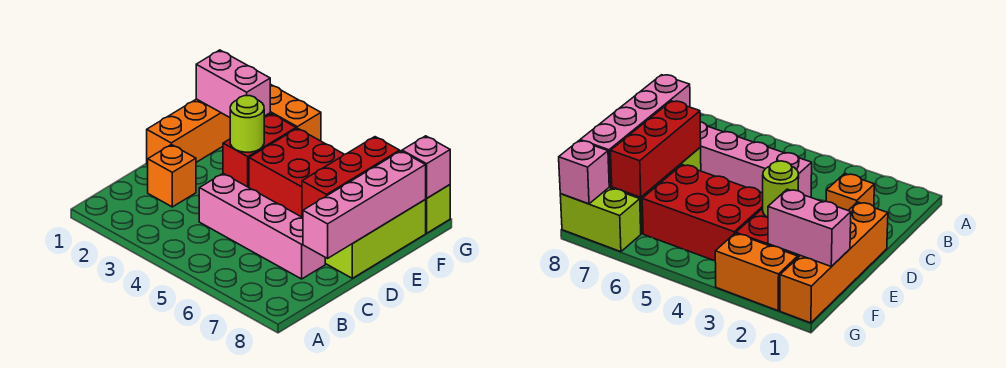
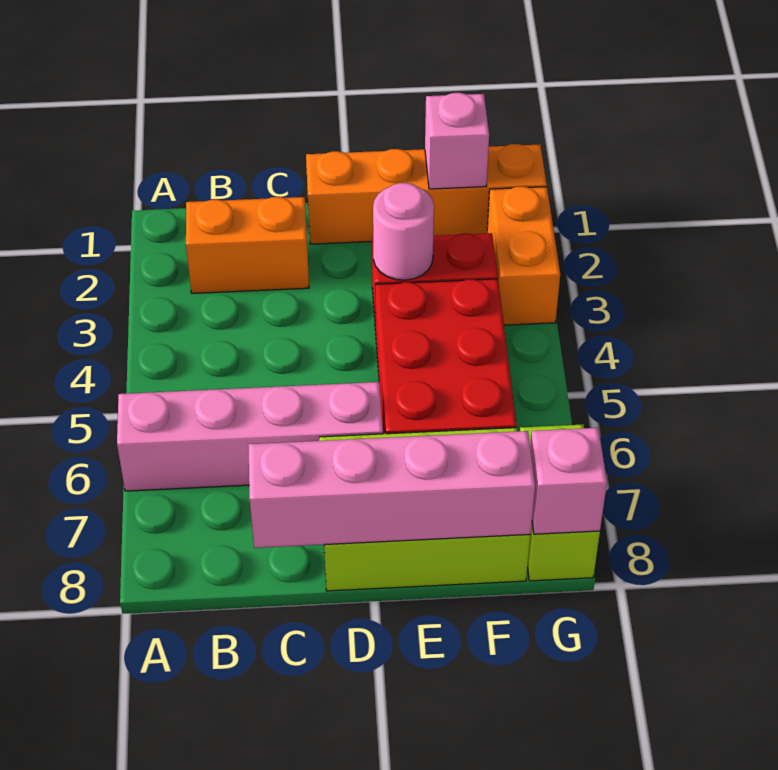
orange 1x1 brick [148,145,196,207] -> orange 1x2 brick [186,197,309,293]
pink 1x4 brick [199,174,325,279] -> pink 1x4 brick turned to [117,382,383,491]
red 1x3 brick [302,137,400,216] -> none
lime 1x1 round brick [230,96,264,152] -> pink 1x1 round brick [373,183,434,280]
pink 1x2 brick [196,50,270,117] -> pink 1x1 brick [425,93,489,189]

